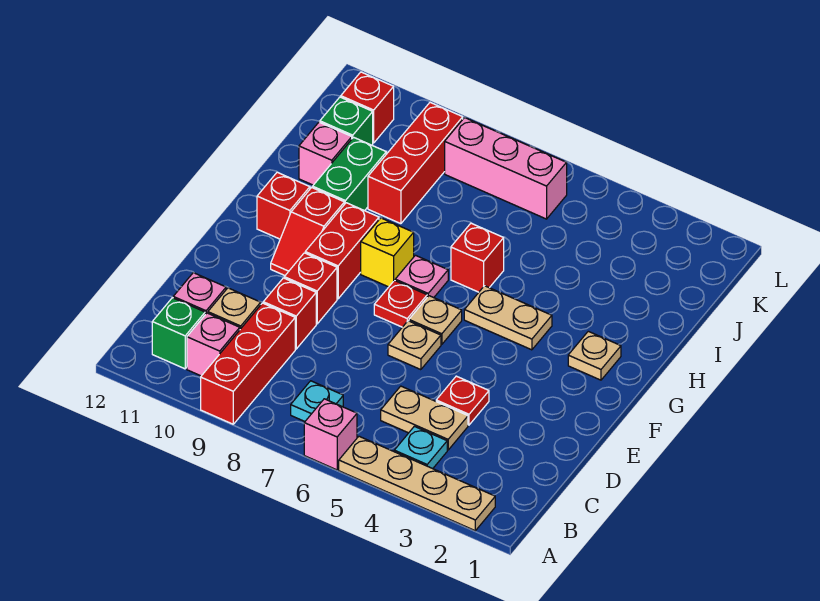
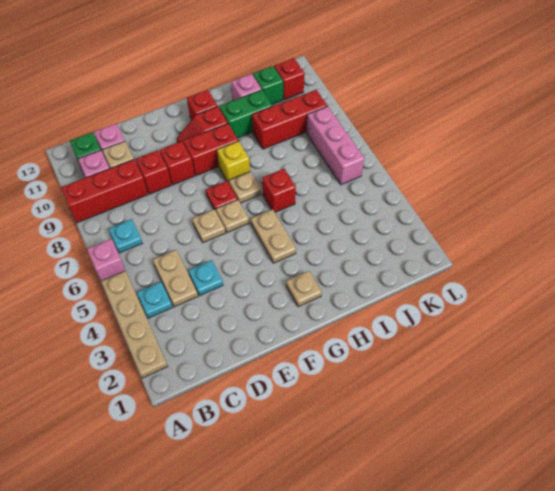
red 1x1 plate [436,376,489,425] -> cyan 1x1 plate [188,260,223,296]
pink 1x1 plate [395,255,448,298] -> tan 1x1 plate [229,172,261,203]

